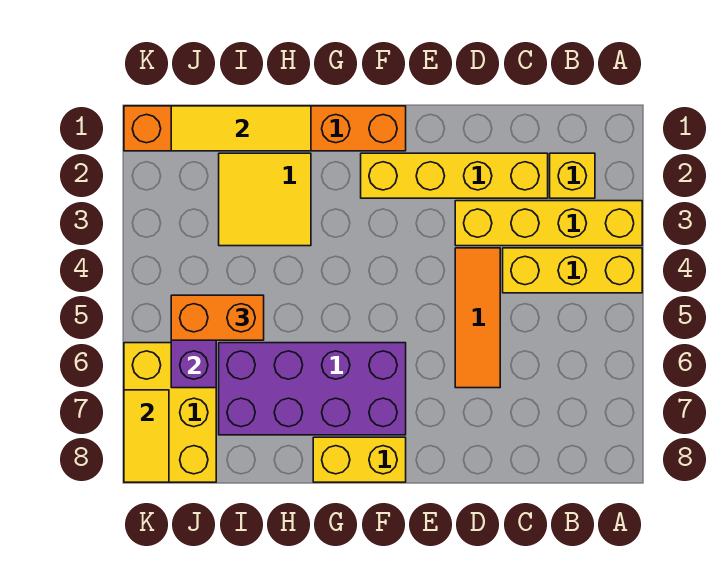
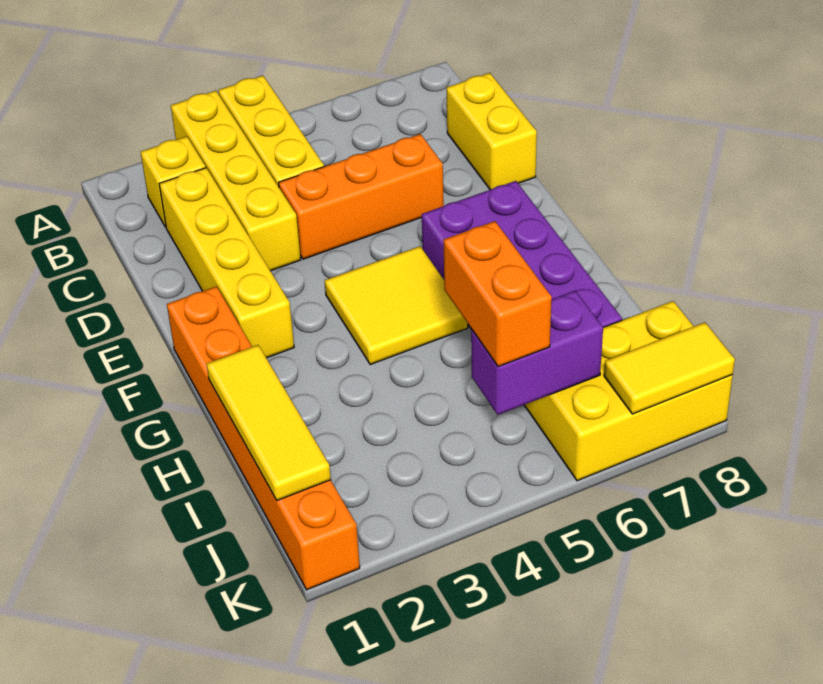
orange 1x3 tile [455,248,500,388] -> orange 1x3 brick [279,134,444,259]
yellow 1x2 brick [313,437,406,482] -> yellow 1x2 brick moved to [447,73,537,190]
yellow 2x2 tile [219,153,311,246] -> yellow 2x2 tile moved to [325,246,468,364]

